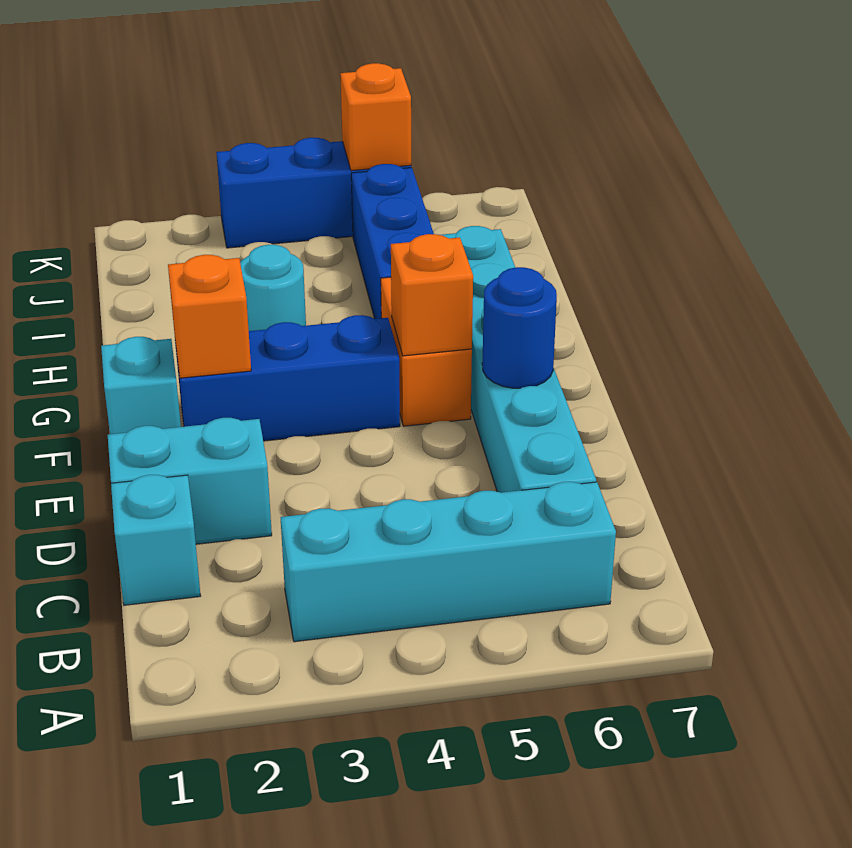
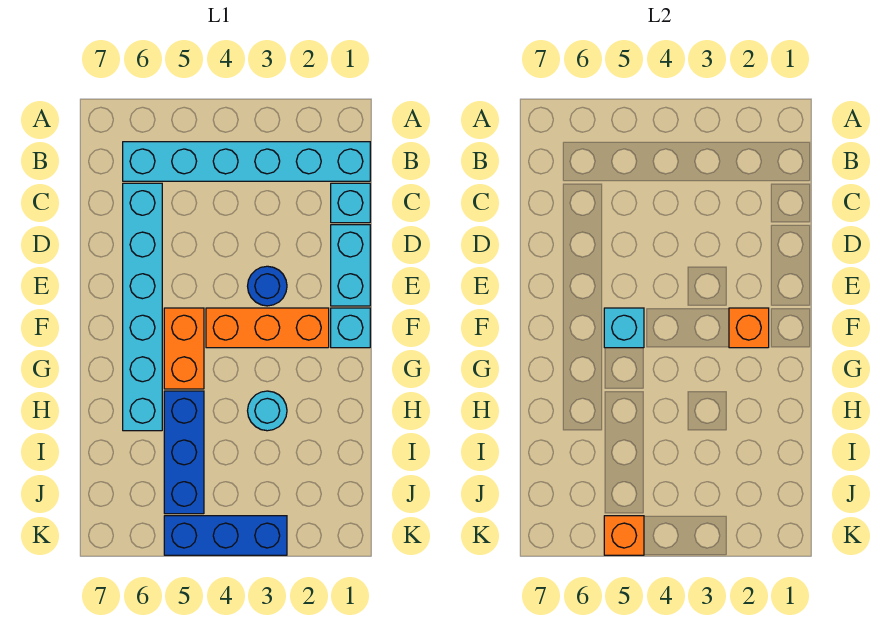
cyan 1x4 brick [280,482,616,642] -> cyan 1x6 brick [123,142,370,181]
cyan 1x2 brick [108,418,272,544] -> cyan 1x2 brick turned to [331,225,370,306]
blue 1x1 round brick [482,267,557,388] -> blue 1x1 round brick moved to [248,266,287,306]
blue 1x3 brick [176,315,400,441] -> orange 1x3 brick [206,308,329,348]
orange 1x1 brick [391,234,473,356] -> cyan 1x1 brick [604,308,644,348]

